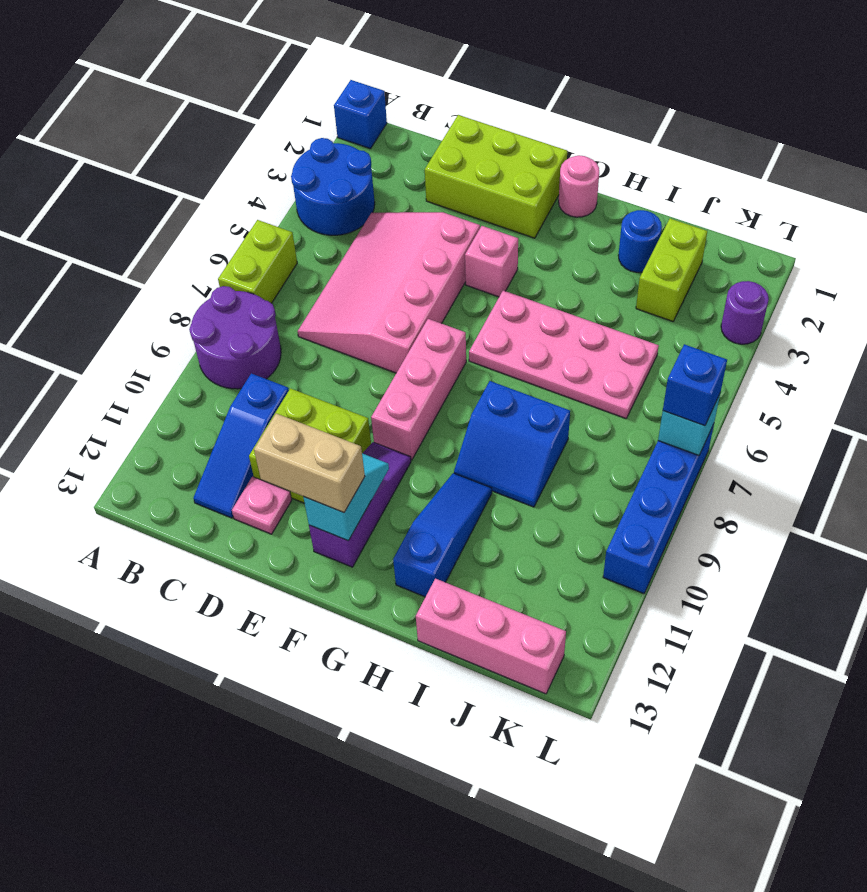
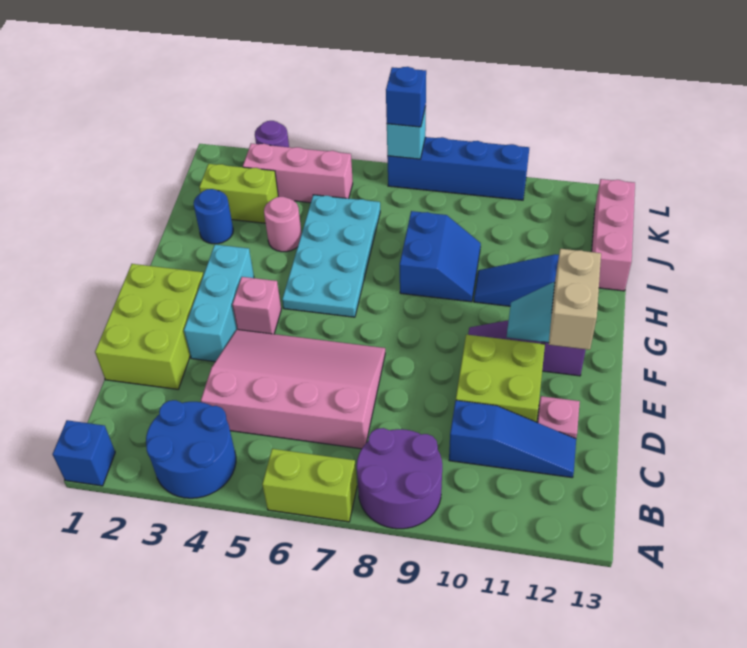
pink 3x4 slope [298,212,480,373] -> pink 3x4 slope turned to [201,330,385,449]
none -> cyan 1x3 brick [184,245,254,362]
pink 1x3 brick [371,319,466,460] -> pink 1x3 brick moved to [243,144,353,203]
pink 1x1 round brick [559,155,599,217] -> pink 1x1 round brick moved to [264,197,301,252]
pink 2x4 plate [469,290,659,418] -> cyan 2x4 plate [282,195,380,317]

